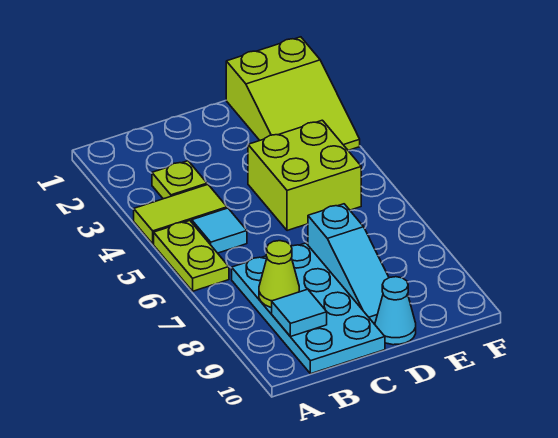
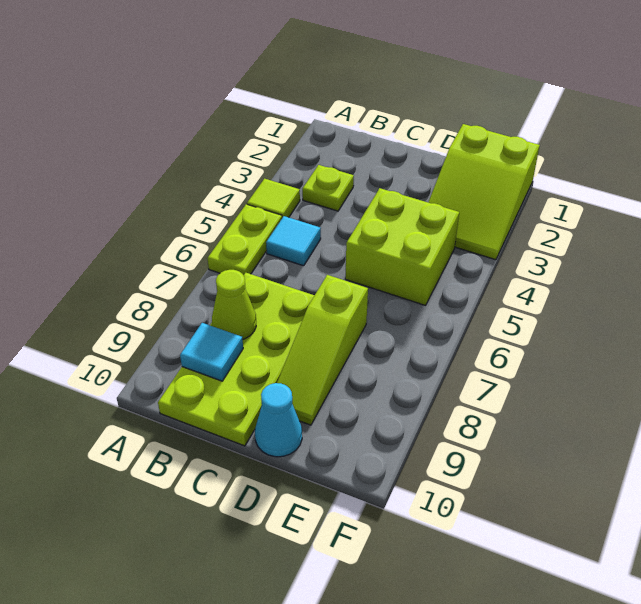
lime 1x2 tile [134,184,227,244] -> lime 1x1 tile [247,179,300,218]
cyan 2x4 plate [232,243,385,374] -> lime 2x4 plate [158,273,314,446]
cyan 1x3 slope [308,204,389,323] -> lime 1x3 slope [277,275,368,425]

